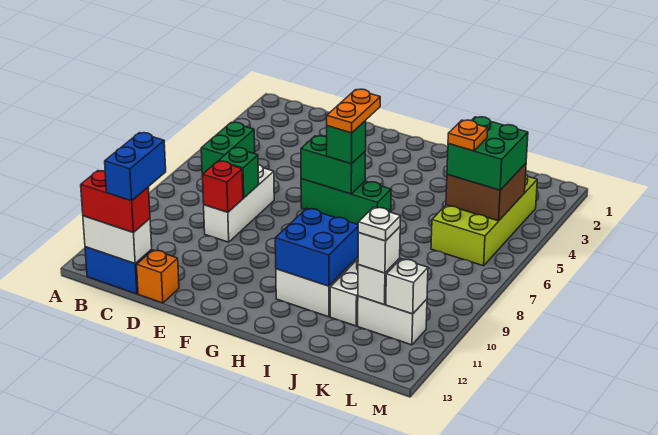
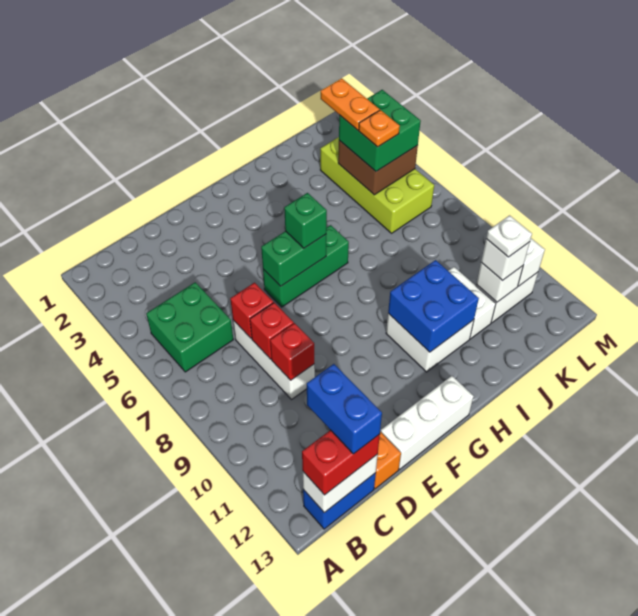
green 1x2 brick [201,122,255,176] -> green 2x2 brick [146,282,233,372]
none -> red 1x1 brick [230,283,273,338]
green 1x1 brick [219,147,259,198] -> red 1x1 brick [250,303,294,359]
none -> white 1x3 brick [381,376,474,469]
orange 1x2 plate [327,89,380,133] -> orange 1x2 plate moved to [321,78,380,130]

